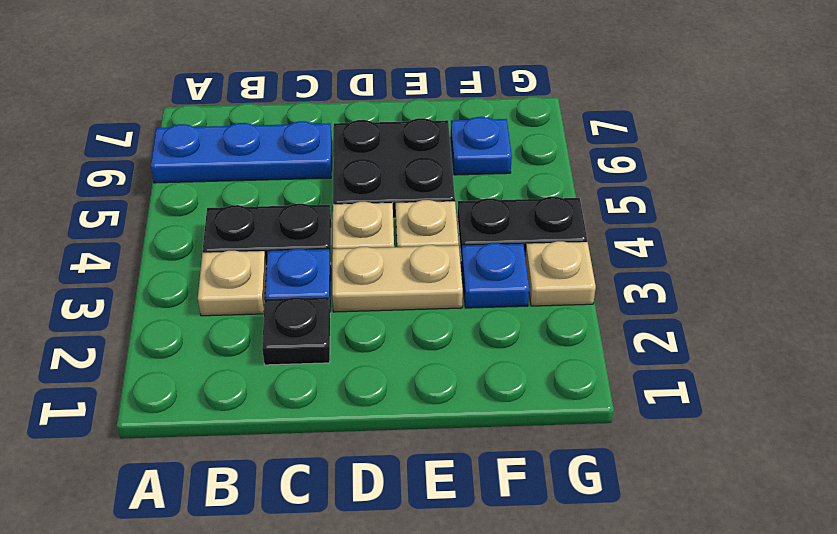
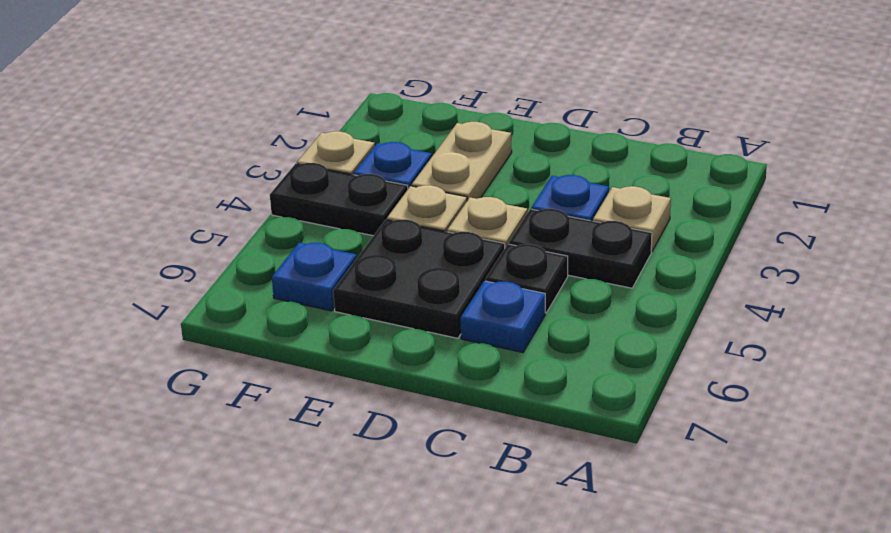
blue 1x3 plate [151,121,332,183] -> blue 1x1 plate [460,281,545,353]
black 1x1 plate [262,297,330,365] -> black 1x1 plate moved to [485,244,568,313]
tan 1x2 plate [332,245,463,312] -> tan 1x2 plate turned to [412,122,512,201]

